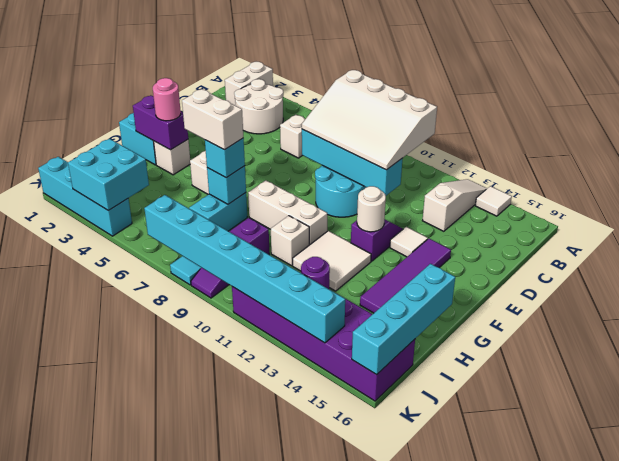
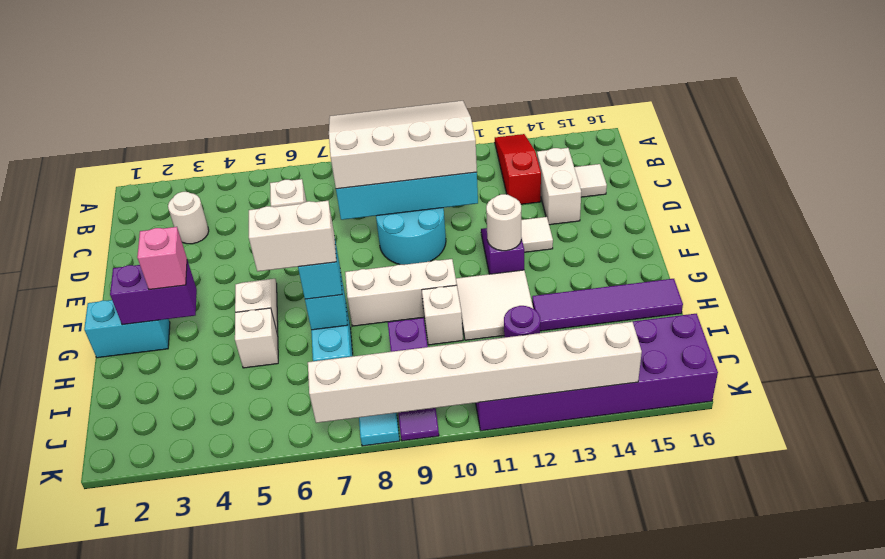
white 1x2 brick [225,62,273,106] -> white 1x2 brick moved to [537,148,581,225]
white 1x3 slope [422,179,487,231] -> red 1x3 slope [495,134,541,204]
white 1x1 tile [475,186,512,216] -> white 1x1 tile moved to [574,164,607,197]
white 2x2 round brick [234,79,283,134] -> white 1x1 round brick [168,192,209,244]
white 3x4 slope [302,70,437,170] -> white 3x4 slope turned to [329,101,477,189]
purple 1x4 tile [360,239,451,313] -> purple 1x4 tile turned to [532,279,683,331]
white 1x1 brick [154,140,190,175] -> white 1x1 brick moved to [235,308,278,368]
pink 1x1 round brick [153,78,181,121] -> pink 1x1 brick [137,227,187,290]
cyan 1x4 brick [352,264,455,375] -> none
cyan 2x2 brick [68,139,149,211] -> none
cyan 1x4 brick [38,157,132,236] -> none
cyan 1x8 brick [144,195,345,343] -> white 1x8 brick [308,322,642,423]

